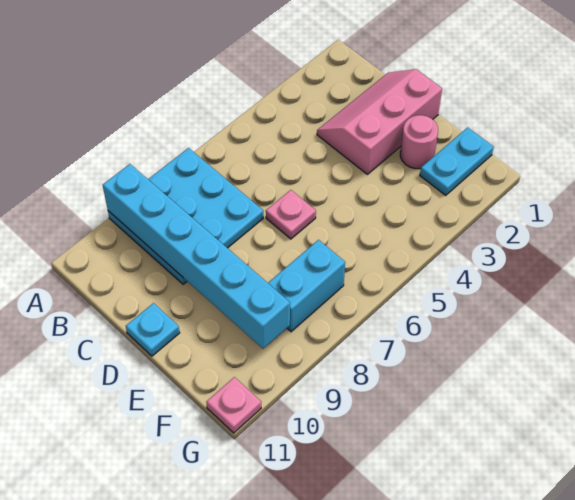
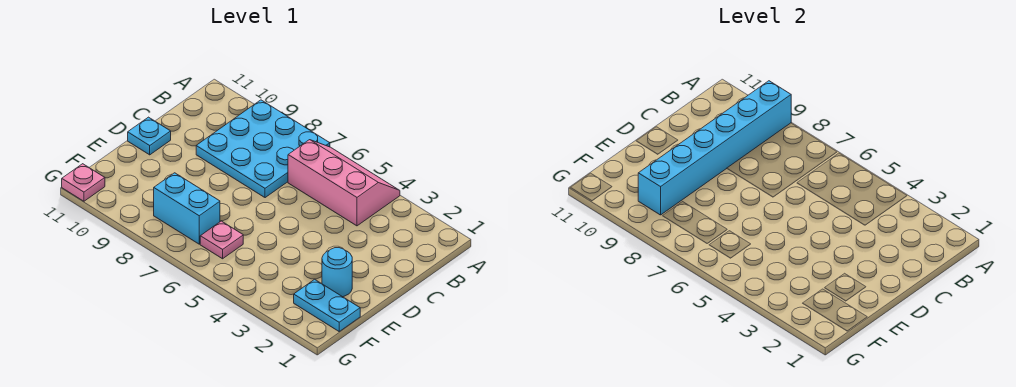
pink 2x3 slope [317,69,442,174] -> pink 2x3 slope moved to [288,140,400,226]
pink 1x1 plate [266,190,316,239] -> pink 1x1 plate moved to [200,221,243,259]
pink 1x1 round brick [400,115,438,169] -> cyan 1x1 round brick [322,248,352,297]

